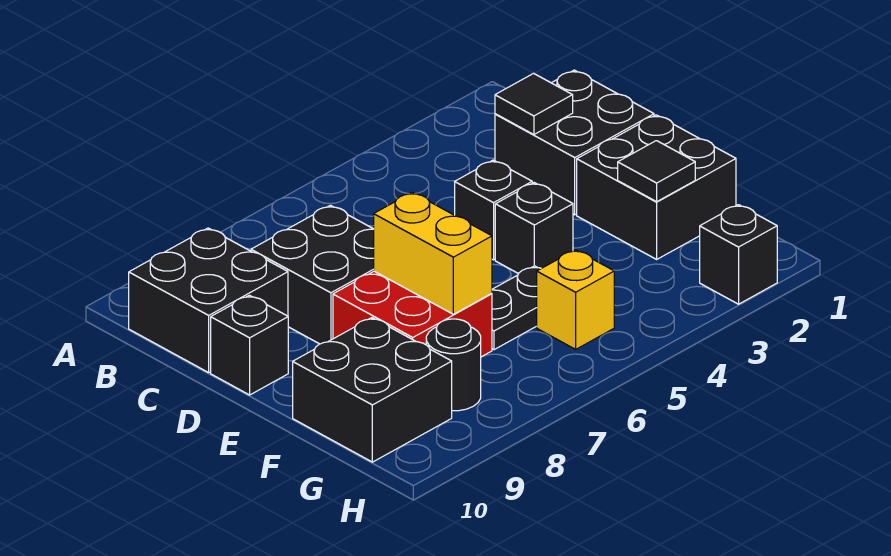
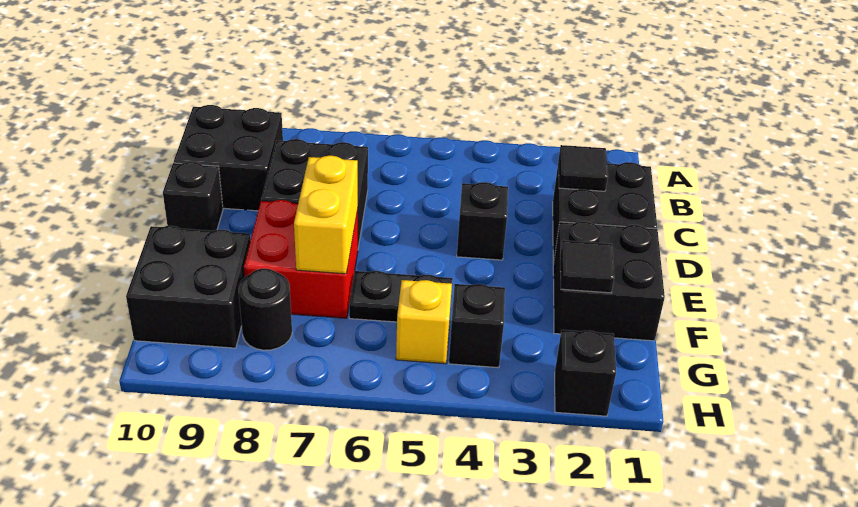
black 1x1 brick [495,183,573,274] -> black 1x1 brick moved to [449,284,505,368]

